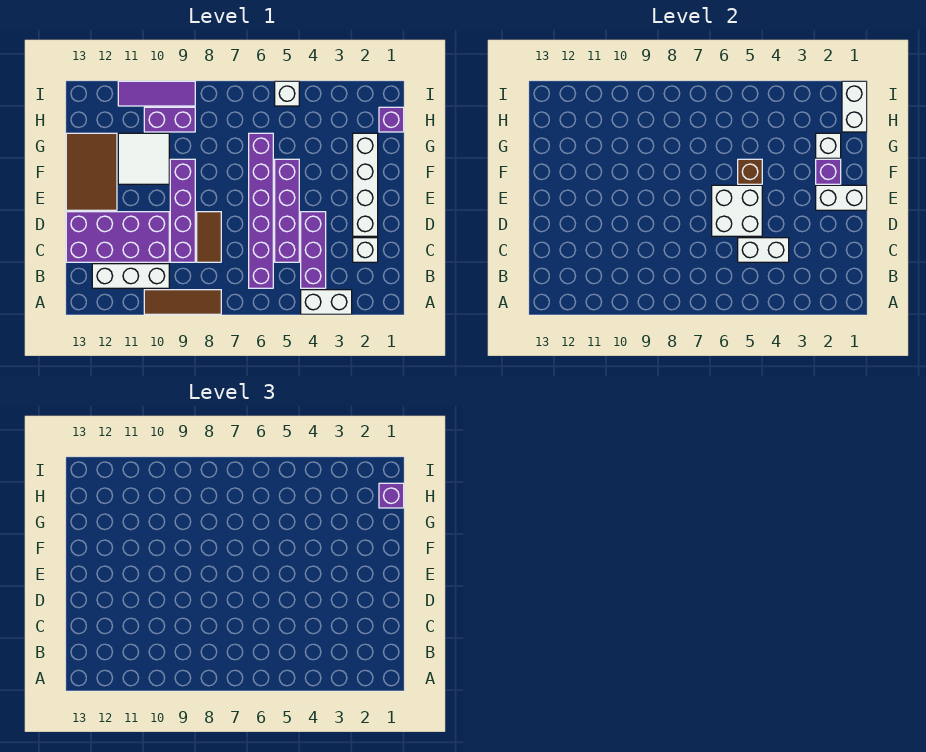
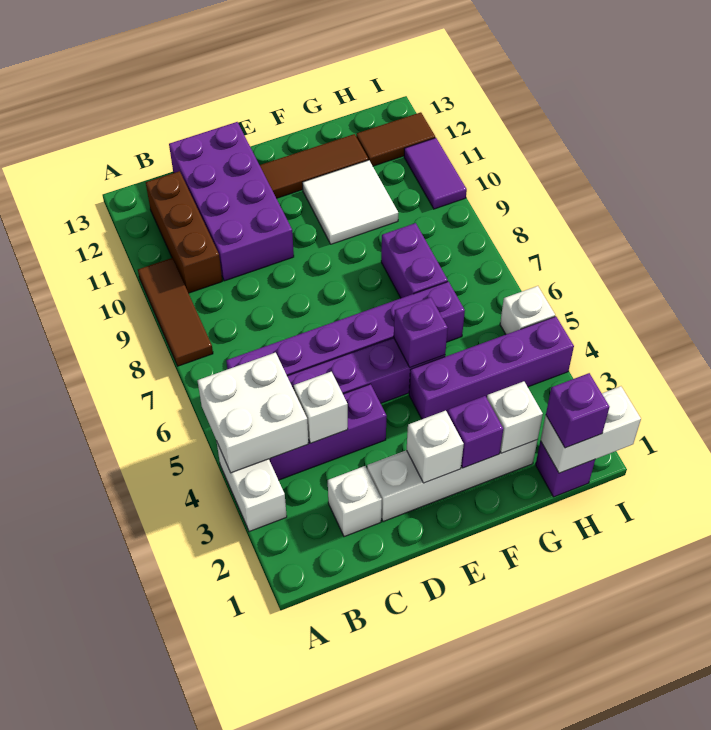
white 1x3 brick [92,264,169,288] -> brown 1x3 brick [146,171,222,293]
white 1x2 brick [738,238,789,262] -> white 1x1 brick [294,371,348,443]
brown 1x2 tile [197,212,221,262] -> brown 1x2 tile moved to [356,112,435,166]
purple 1x4 brick [170,159,195,262] -> purple 1x4 brick moved to [409,316,574,419]
white 2x2 brick [712,185,762,236] -> white 2x2 brick moved to [197,353,309,473]
white 1x2 brick [816,185,867,210] -> white 1x1 brick [407,411,464,483]
brown 2x3 tile [66,133,117,210] -> brown 1x3 tile [260,134,368,198]
brown 1x1 brick [738,159,762,184] -> purple 1x1 brick [394,297,448,367]
purple 1x2 brick [144,107,195,132] -> purple 1x2 brick moved to [381,223,448,298]
purple 1x3 tile [118,81,195,106] -> purple 1x2 tile [404,138,467,209]

